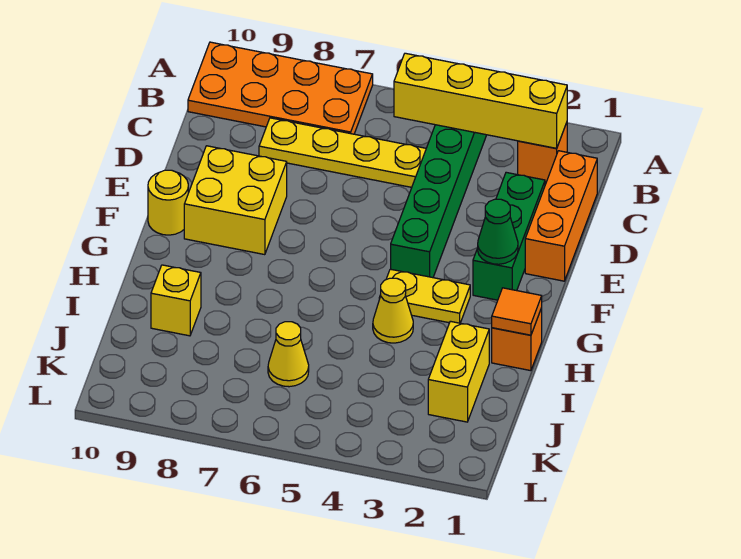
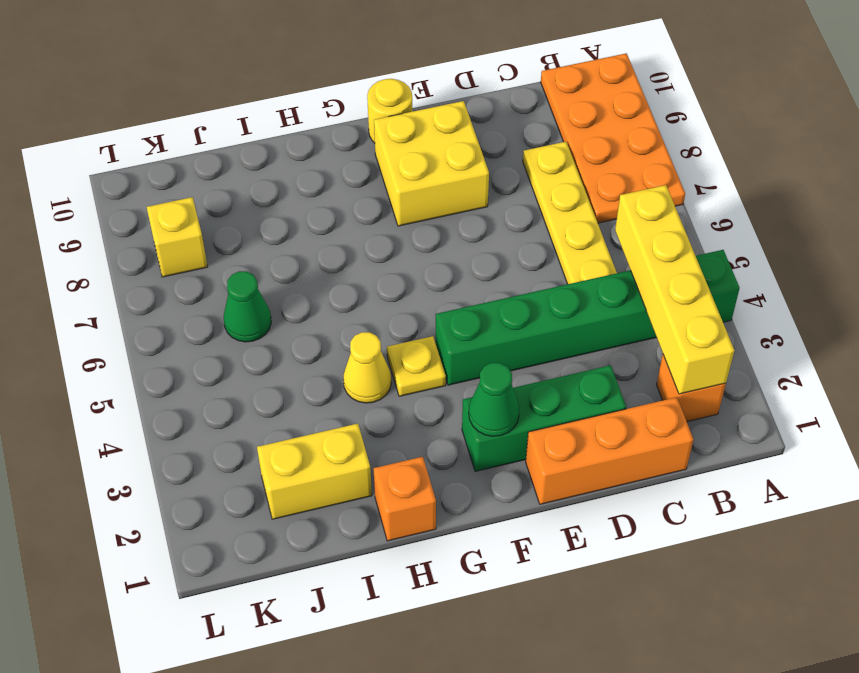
yellow 1x2 plate [379,269,470,323] -> yellow 1x1 plate [387,336,446,396]
orange 1x1 tile [492,288,542,335] -> none
yellow 1x1 brick [151,265,201,336] -> yellow 1x1 brick moved to [147,197,208,277]
yellow 1x1 cone [268,322,309,387] -> green 1x1 cone [224,271,271,342]

